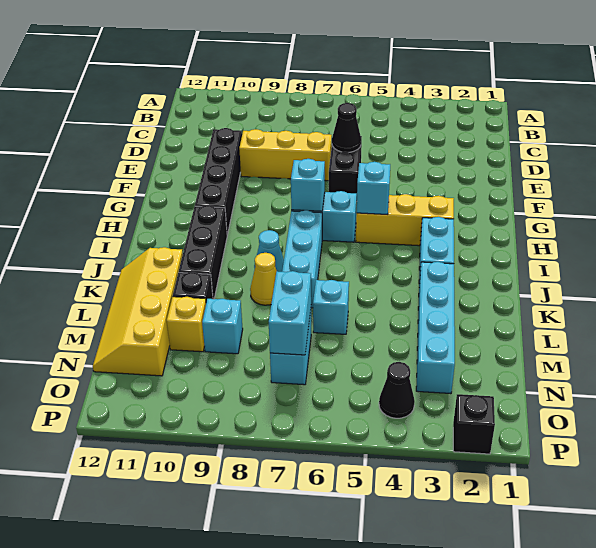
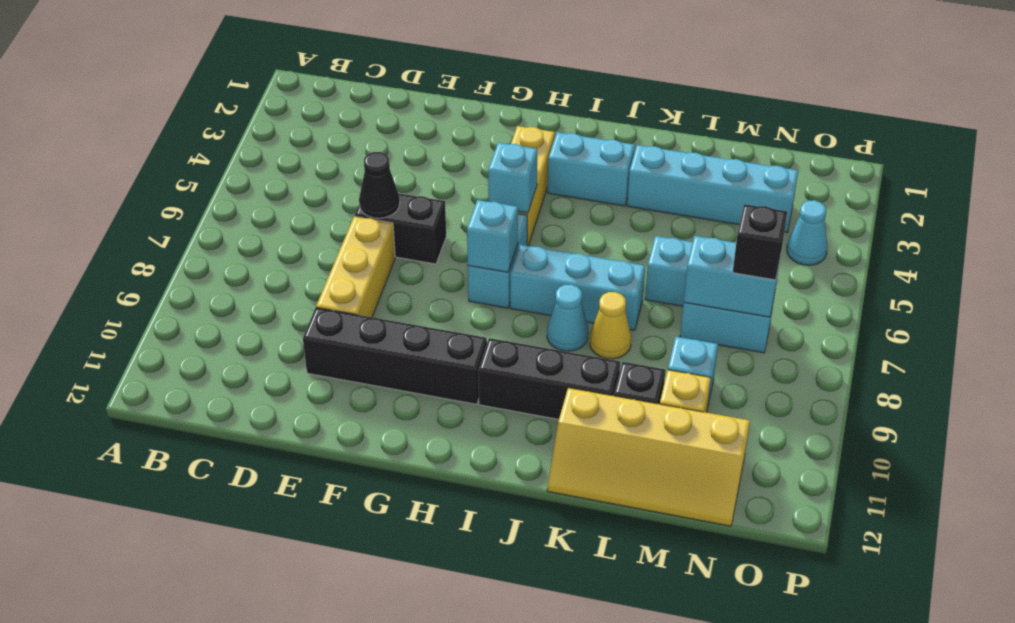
black 1x1 cone [379,362,415,418] -> cyan 1x1 cone [787,200,827,265]
black 1x1 brick [453,394,495,454] -> black 1x1 brick moved to [733,204,787,280]

